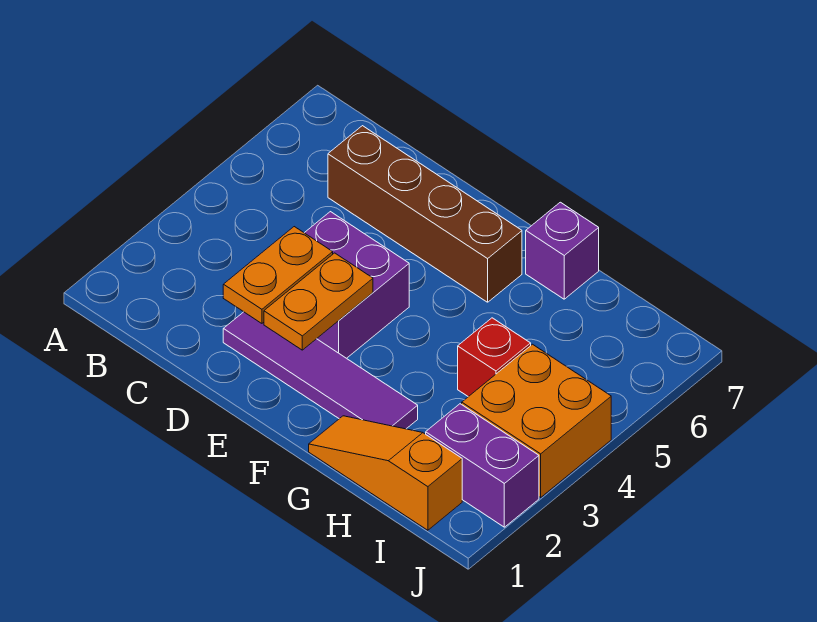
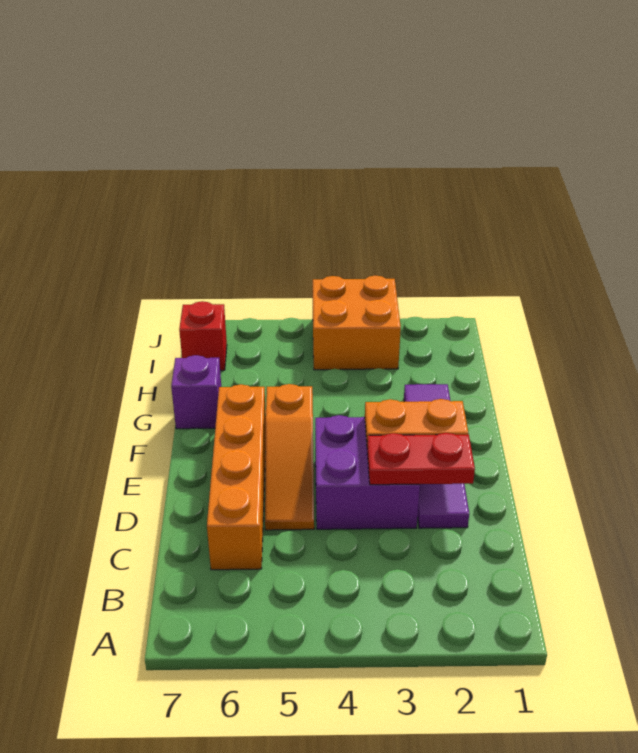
brown 1x4 brick [328,126,522,302] -> orange 1x4 brick [207,384,266,570]
orange 1x2 plate [223,227,333,323] -> red 1x2 plate [367,433,475,485]
orange 1x3 slope [309,416,462,530] -> orange 1x3 slope moved to [265,384,314,530]
red 1x1 brick [458,318,531,397] -> red 1x1 brick moved to [179,301,227,371]
purple 1x2 brick [426,404,539,527] -> none

